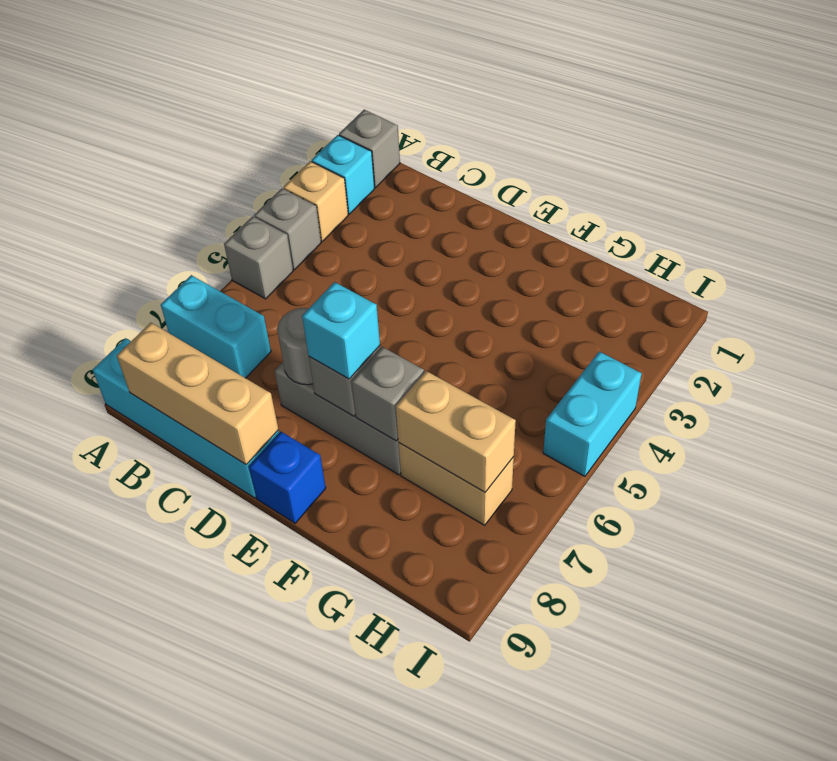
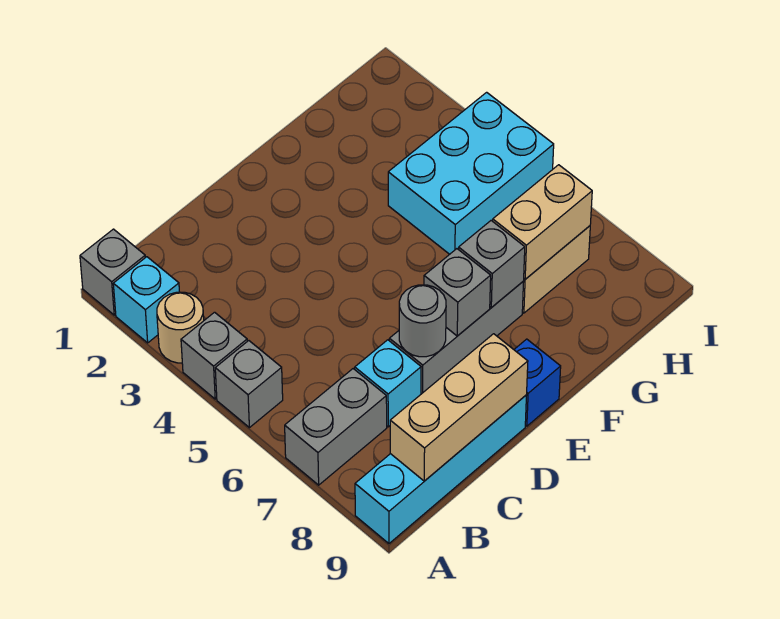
tan 1x1 brick [283,161,348,241] -> tan 1x1 round brick [157,292,204,363]
cyan 1x2 brick [161,275,271,378] -> grey 1x2 brick [285,369,387,485]
cyan 1x1 brick [302,282,380,379] -> cyan 1x1 brick moved to [355,340,421,427]
cyan 1x2 brick [543,351,642,476] -> cyan 2x3 brick [388,92,554,254]

